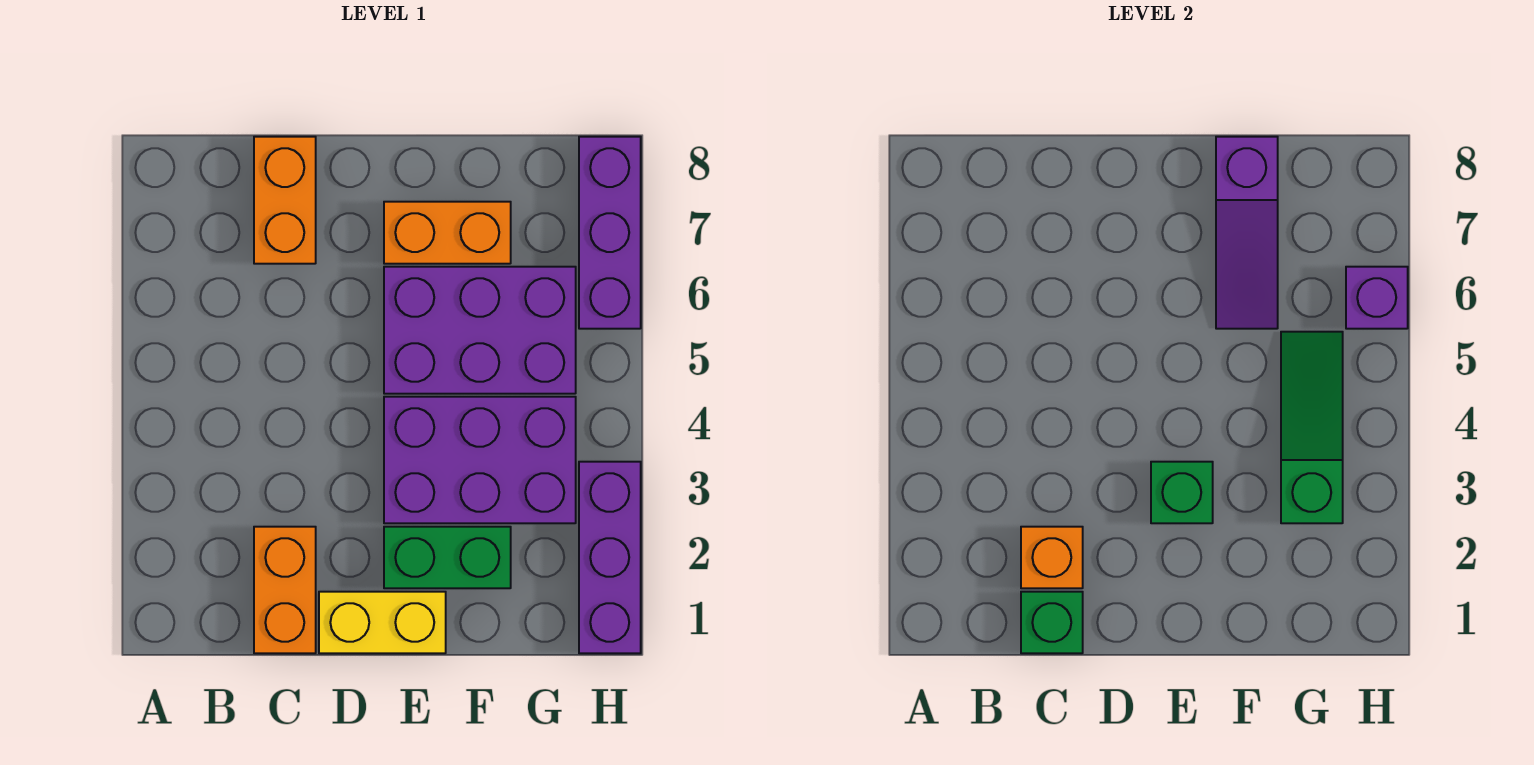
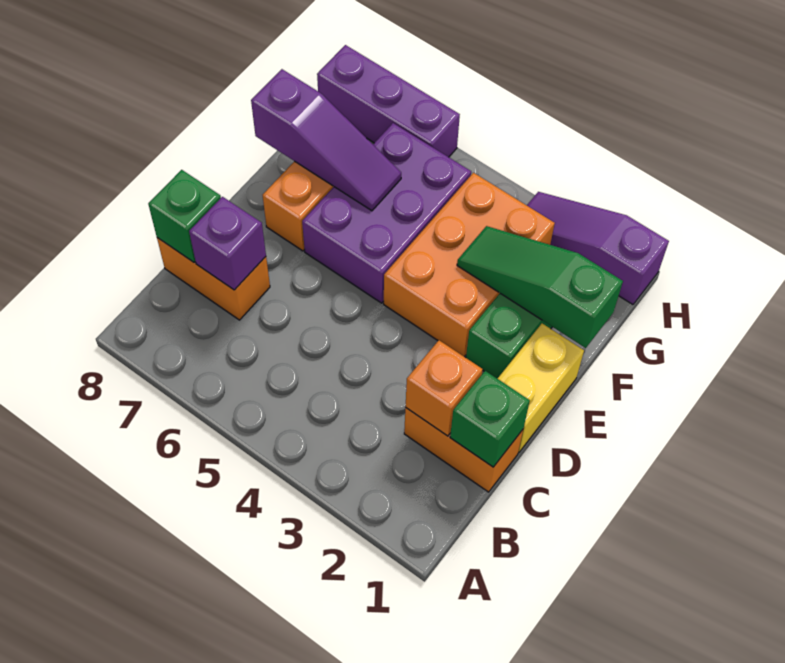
purple 2x3 brick [384,397,576,523] -> orange 2x3 brick [384,173,555,357]
green 1x1 brick [1151,462,1213,523] -> green 1x1 brick moved to [148,170,221,262]
green 1x3 slope [1281,332,1343,523] -> green 1x3 slope moved to [457,226,623,348]
purple 1x3 brick [579,462,641,653] -> purple 1x3 slope [527,192,669,305]
purple 1x1 brick [1346,267,1408,329] -> purple 1x1 brick moved to [189,197,266,290]

